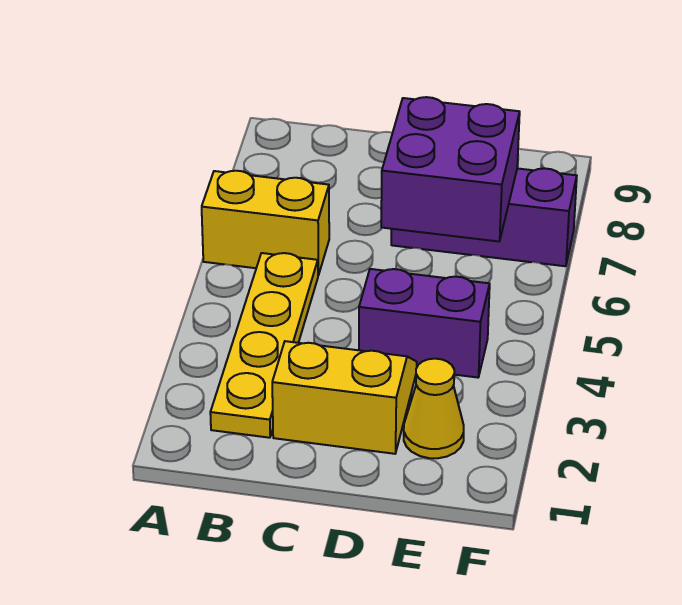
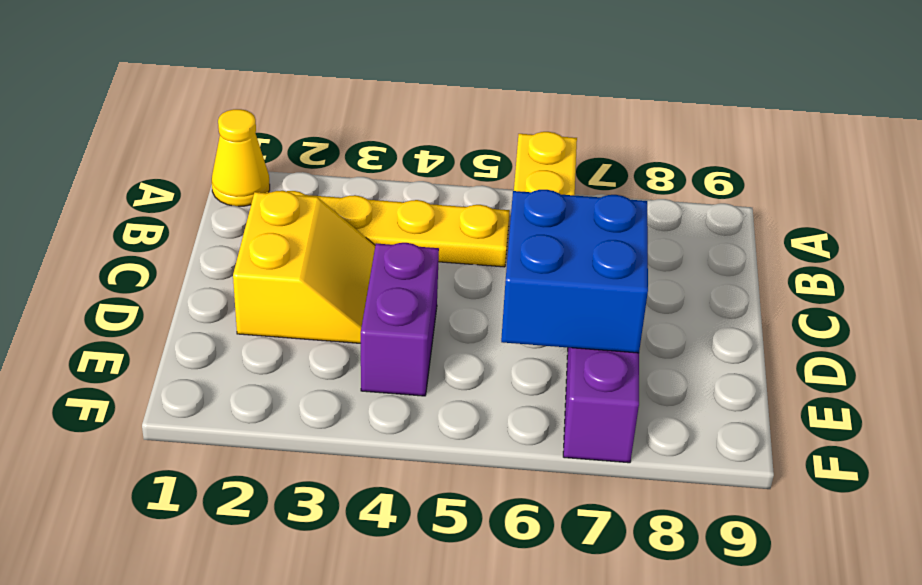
purple 2x2 brick [381,97,520,241] -> blue 2x2 brick [501,190,648,353]
yellow 1x1 cone [404,359,464,458] -> yellow 1x1 cone moved to [212,109,270,206]

